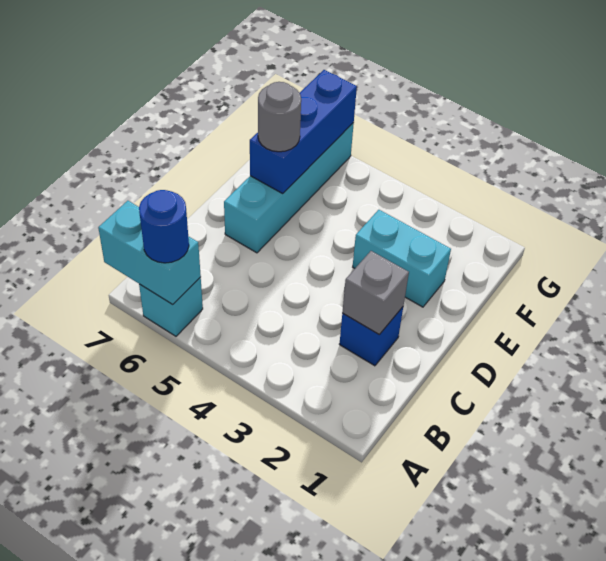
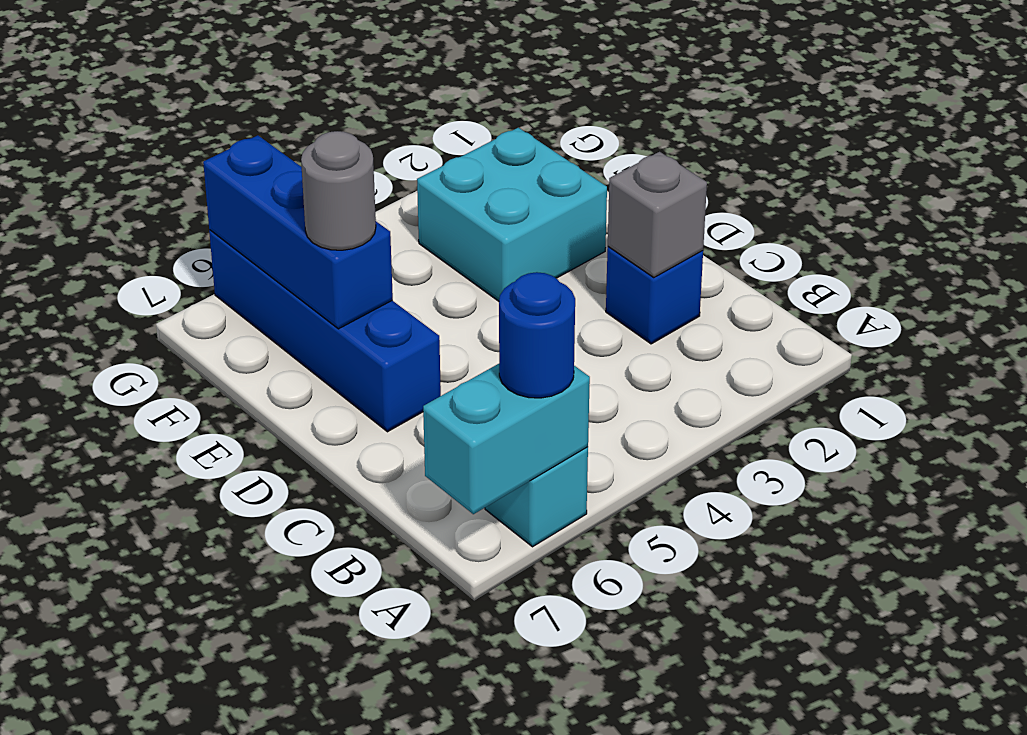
cyan 1x4 brick [224,123,354,253] -> blue 1x4 brick [209,230,441,432]
cyan 1x2 brick [353,210,451,307] -> cyan 2x2 brick [417,128,607,301]

